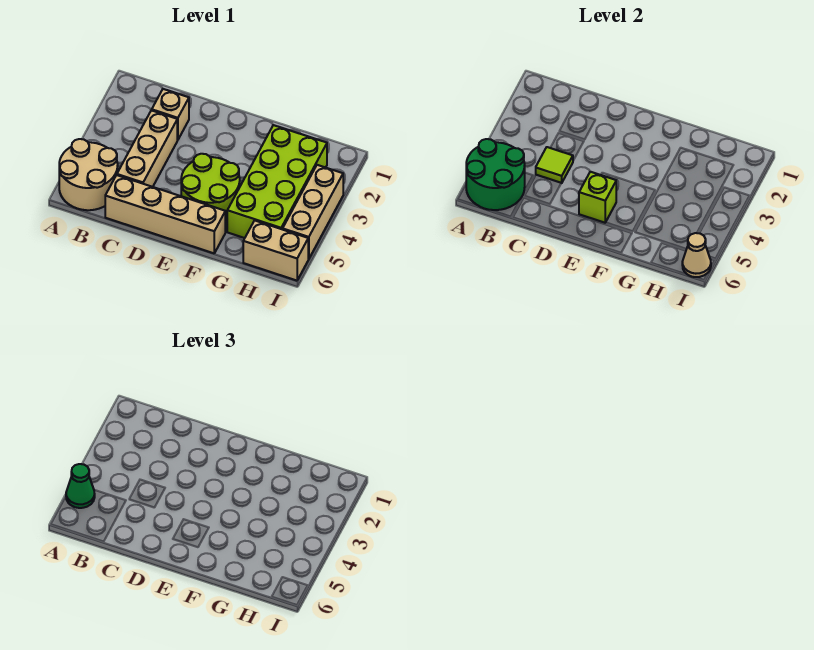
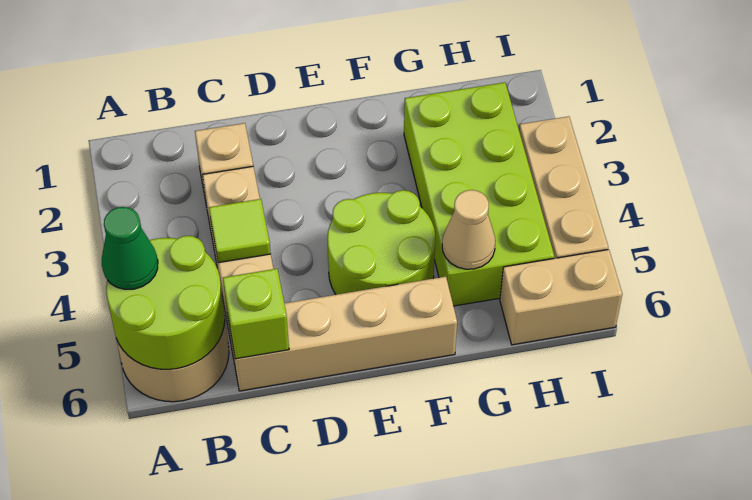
green 2x2 round brick [466,139,525,210] -> lime 2x2 round brick [106,236,225,369]
lime 1x1 brick [579,172,616,223] -> lime 1x1 brick moved to [223,269,289,359]
tan 1x1 cone [682,233,711,277] -> tan 1x1 cone moved to [442,190,495,269]

